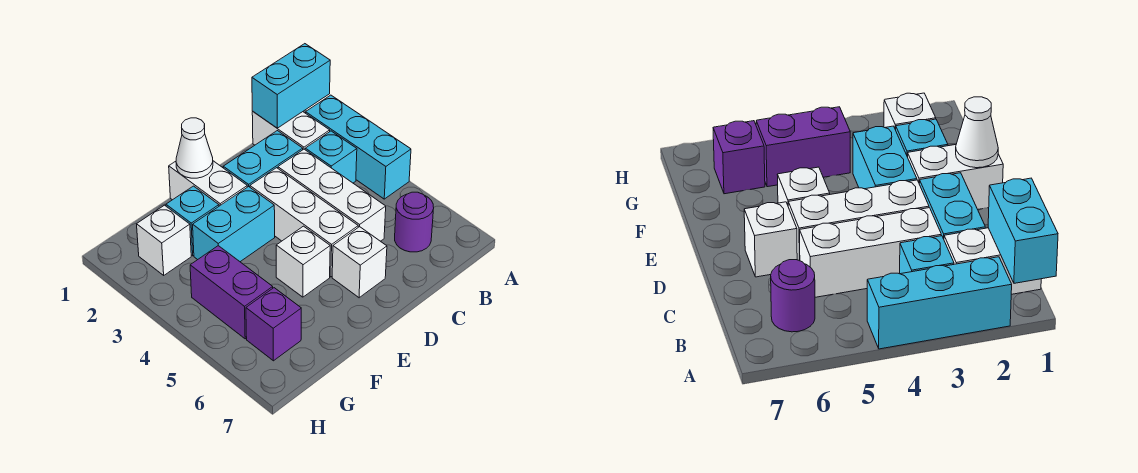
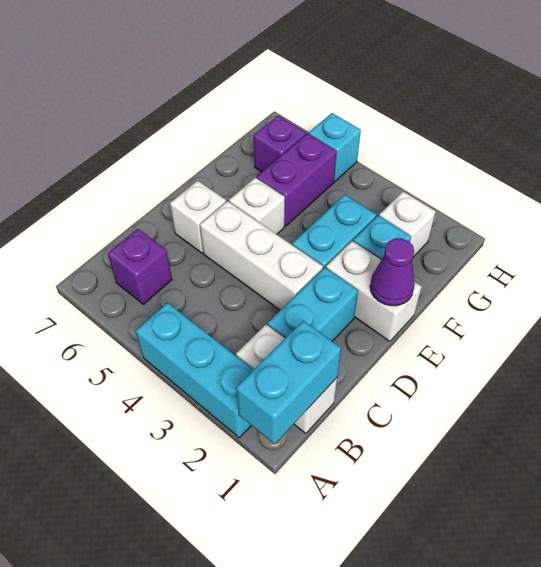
cyan 1x1 brick [305,131,357,183] -> cyan 1x1 brick moved to [309,113,361,182]
purple 1x1 round brick [395,192,434,252] -> purple 1x1 brick [108,229,172,304]
white 1x3 brick [278,149,386,241] -> none
white 1x1 cone [176,118,213,178] -> purple 1x1 cone [370,238,415,306]
purple 1x2 brick [190,246,273,339] -> purple 1x2 brick turned to [257,133,337,226]

